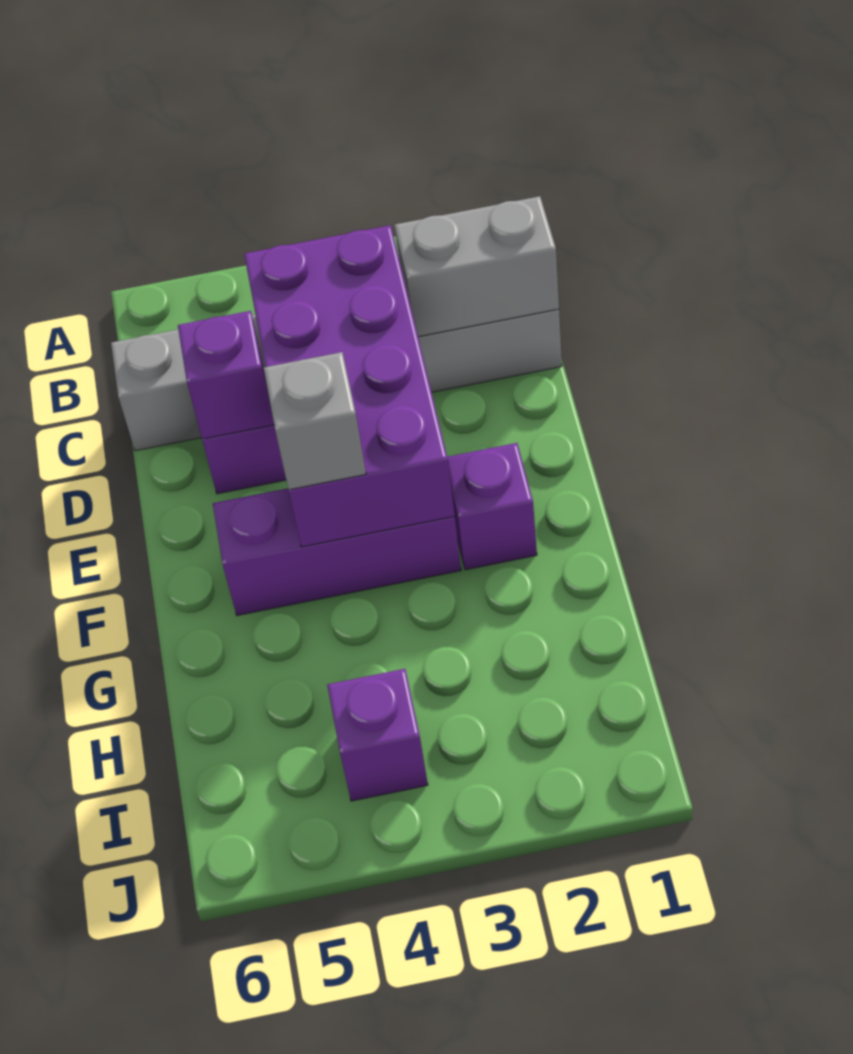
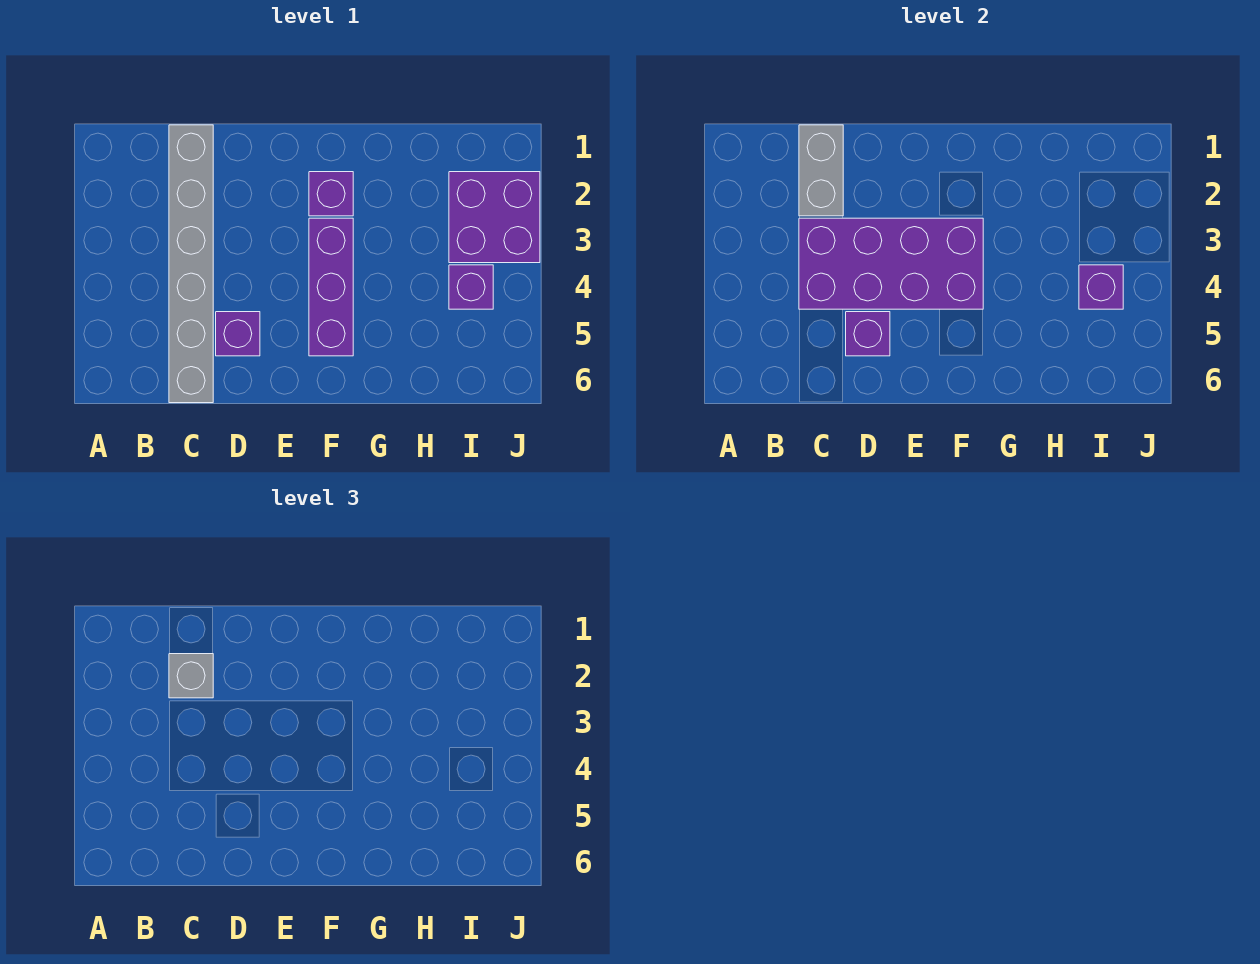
grey 1x1 brick [264,352,366,490] -> grey 1x1 brick moved to [169,654,213,698]
none -> purple 2x2 brick [449,172,540,263]
none -> purple 1x1 brick [1079,265,1123,309]

